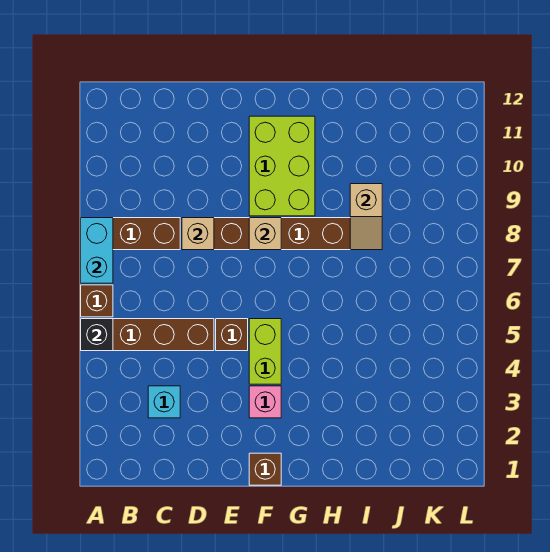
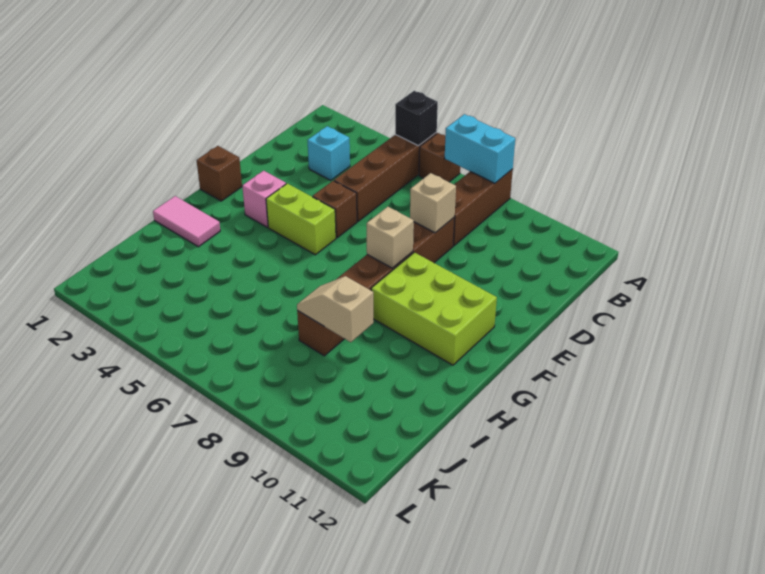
none -> pink 1x2 tile [153,196,220,247]

